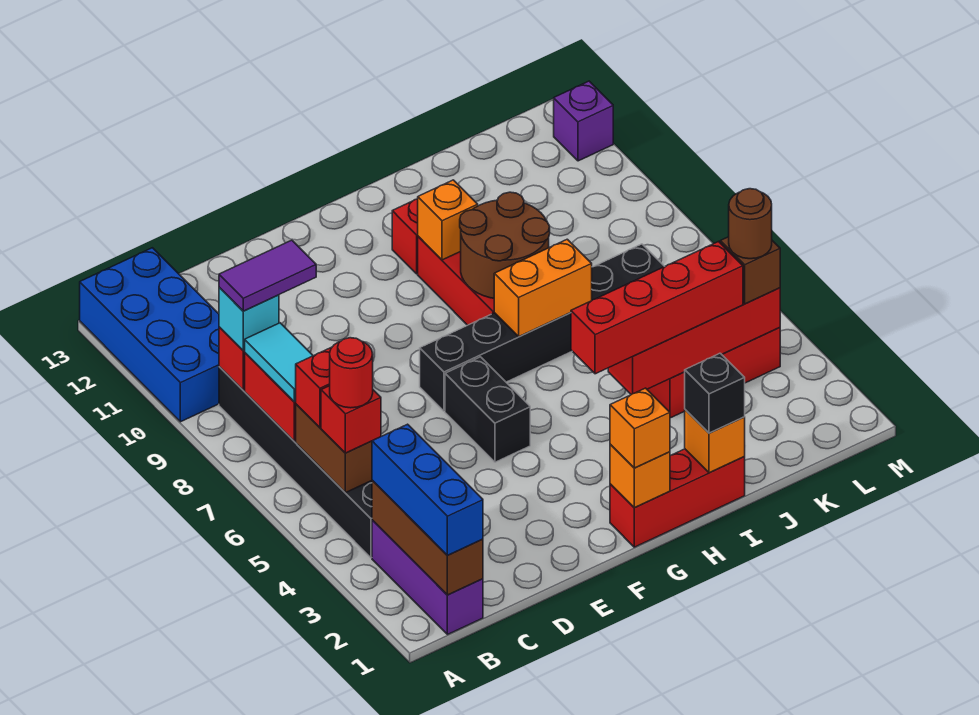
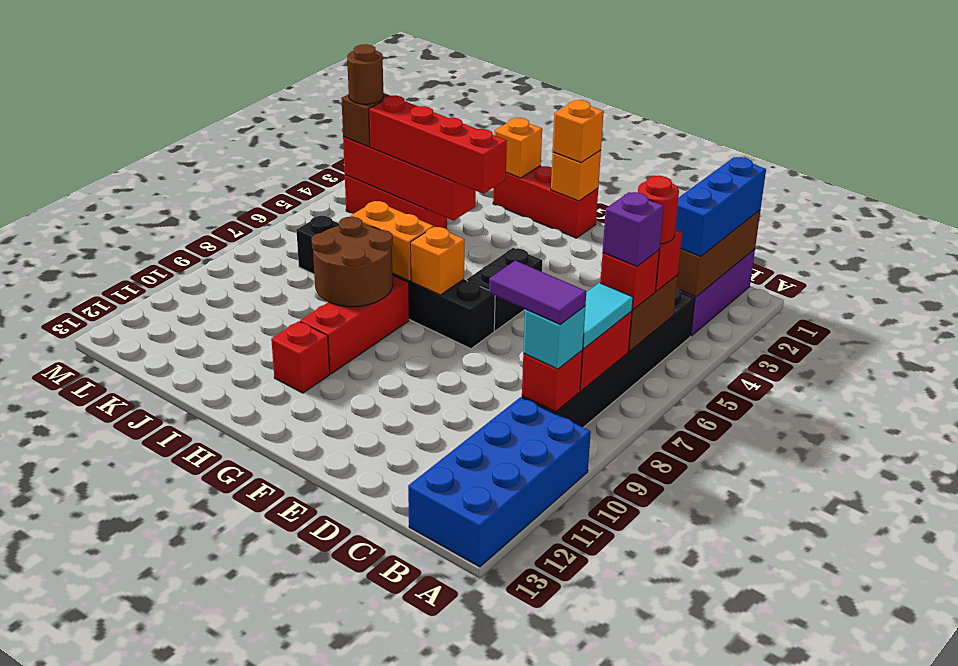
orange 1x1 brick [418,180,478,260] -> orange 1x1 brick moved to [411,227,465,295]
black 1x1 brick [685,353,745,433] -> none
purple 1x1 brick [554,81,613,161] -> purple 1x1 brick moved to [603,192,664,267]

